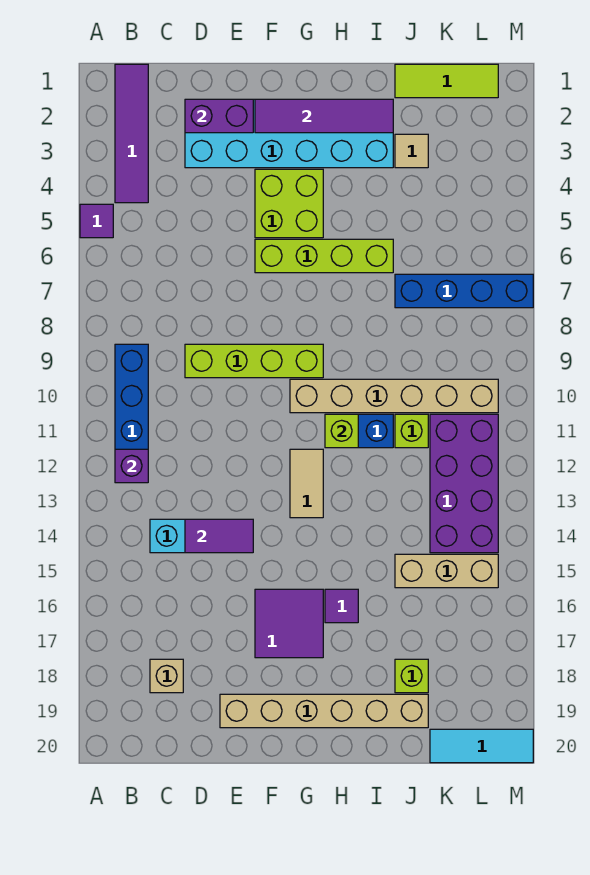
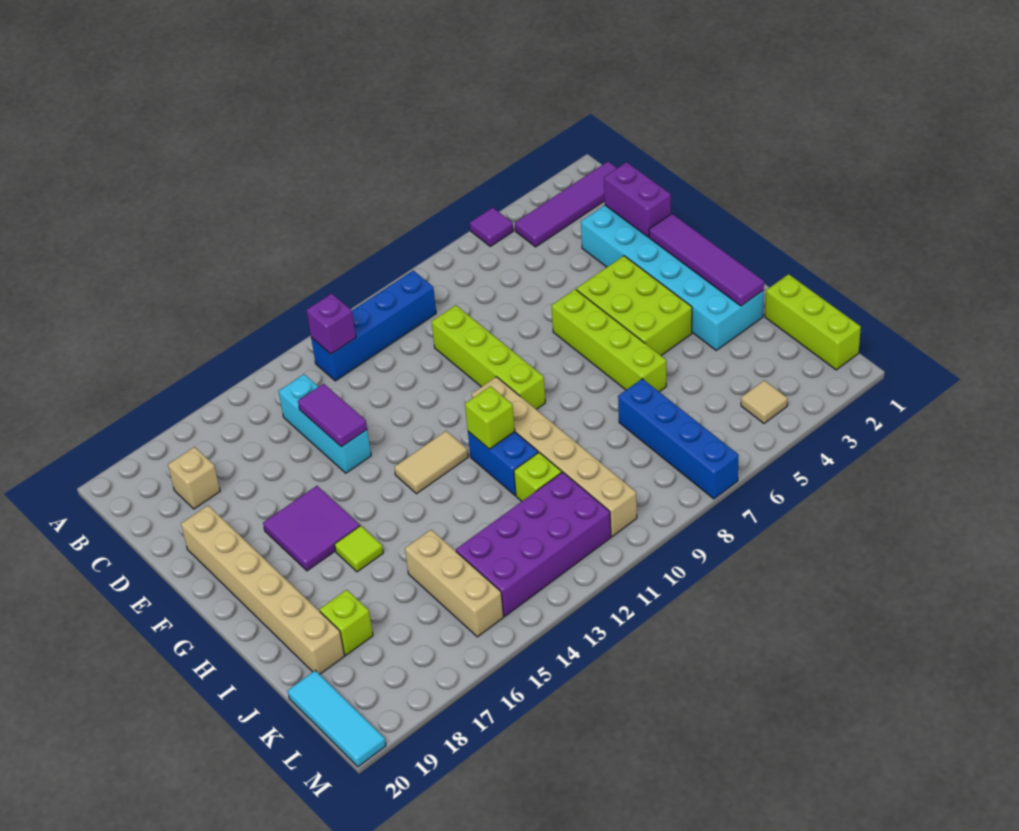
lime 2x2 brick [255,169,323,238] -> lime 2x3 brick [576,256,692,355]
purple 1x1 tile [325,589,358,623] -> lime 1x1 tile [334,526,383,572]
lime 1x3 tile [395,64,498,98] -> lime 1x3 brick [765,274,861,370]
tan 1x1 tile [395,134,428,168] -> tan 1x1 tile moved to [741,380,788,423]

